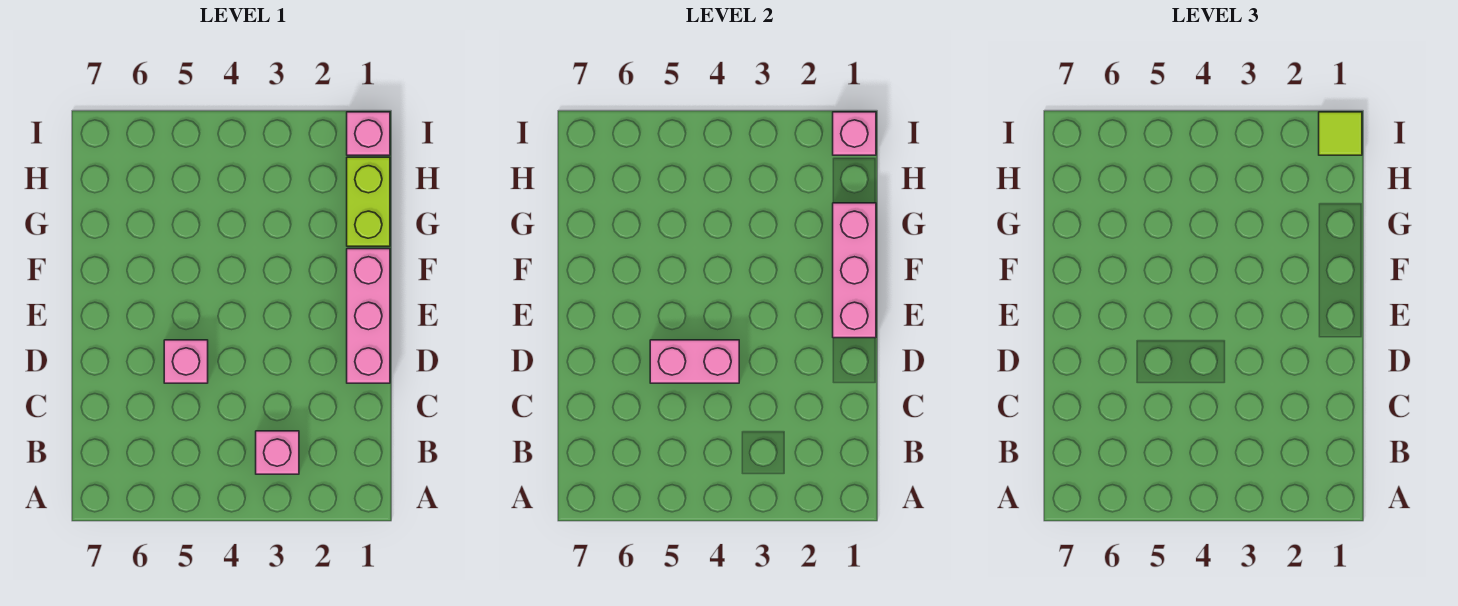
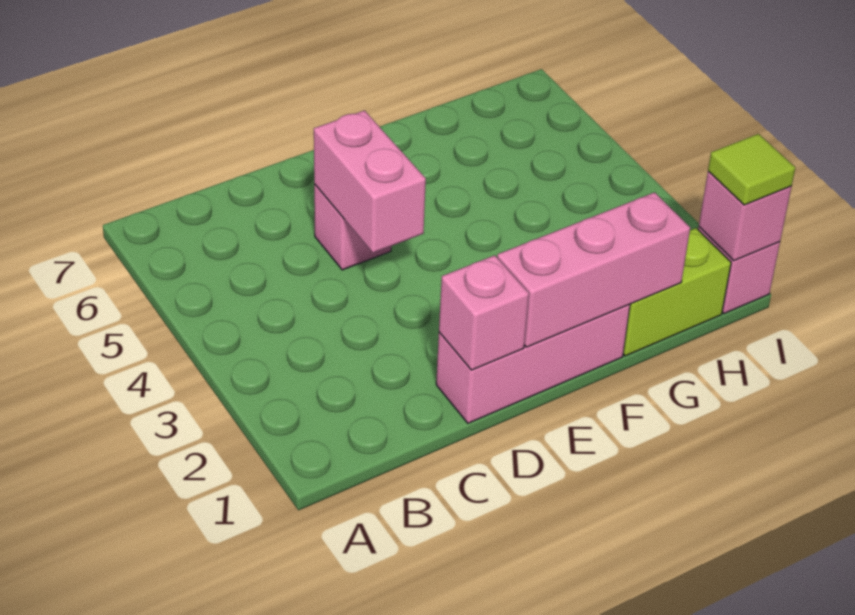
pink 1x1 brick [256,431,299,474] -> pink 1x1 brick moved to [439,255,529,370]

